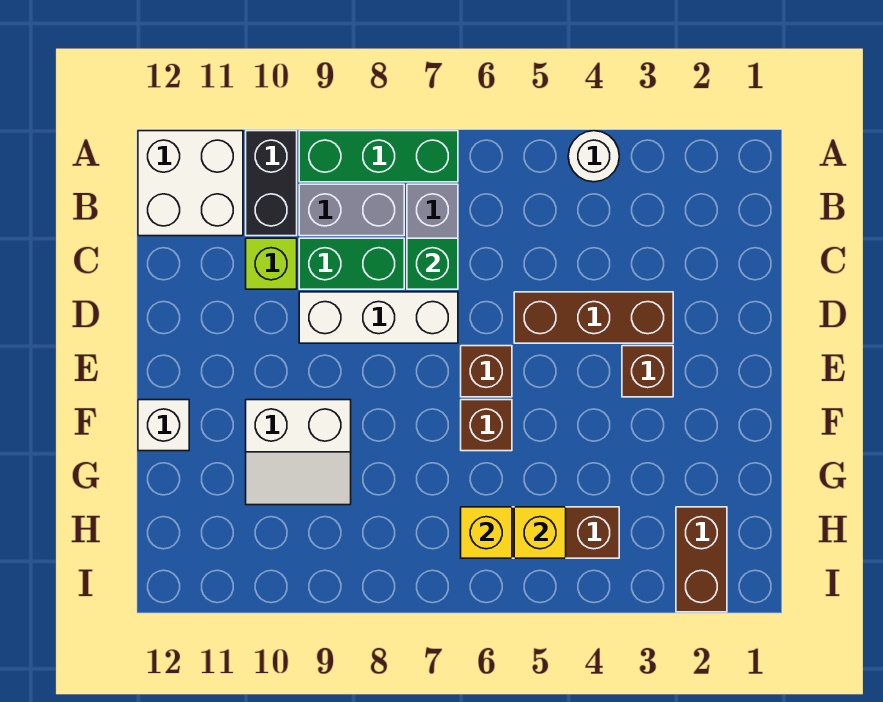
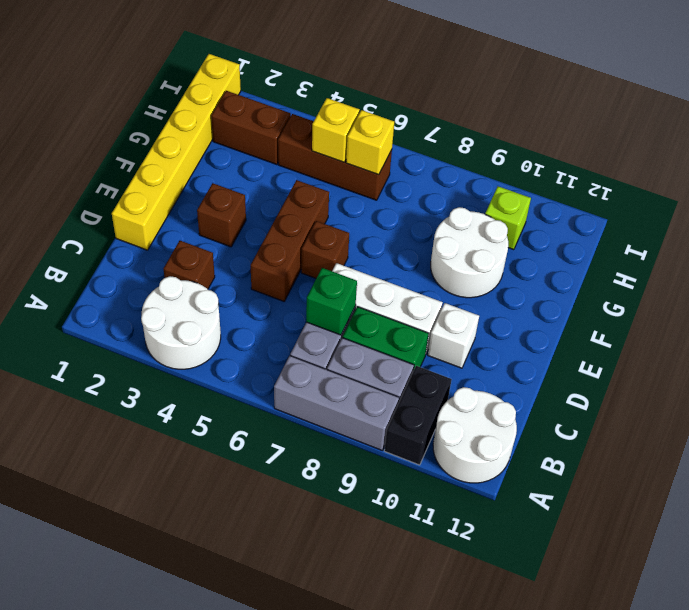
white 1x1 round brick [568,131,619,182] -> white 2x2 round brick [141,276,221,369]
green 1x3 brick [299,131,458,182] -> grey 1x3 brick [274,355,399,450]
white 2x2 brick [138,131,243,236] -> white 2x2 round brick [433,387,517,483]
lime 1x1 brick [246,238,297,289] -> lime 1x1 brick moved to [485,186,531,250]
none -> yellow 1x6 brick [112,54,241,250]
brown 1x3 brick [514,292,673,343] -> brown 1x3 brick turned to [251,180,329,301]
brown 1x1 brick [461,400,512,451] -> brown 1x1 brick moved to [164,241,215,289]
white 2x2 slope [246,400,351,505] -> white 2x2 round brick [431,207,508,298]
white 1x1 brick [138,400,189,451] -> white 1x1 brick moved to [428,303,479,368]
brown 1x2 brick [676,507,727,612] -> brown 1x2 brick turned to [211,91,291,164]

